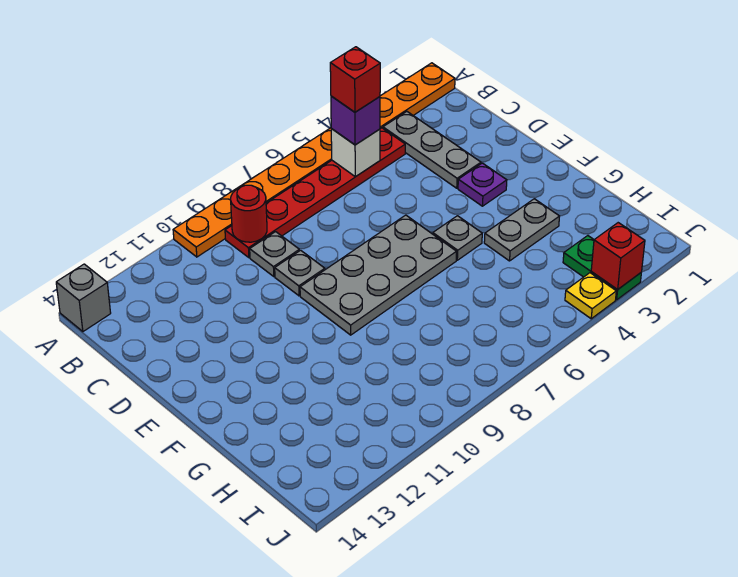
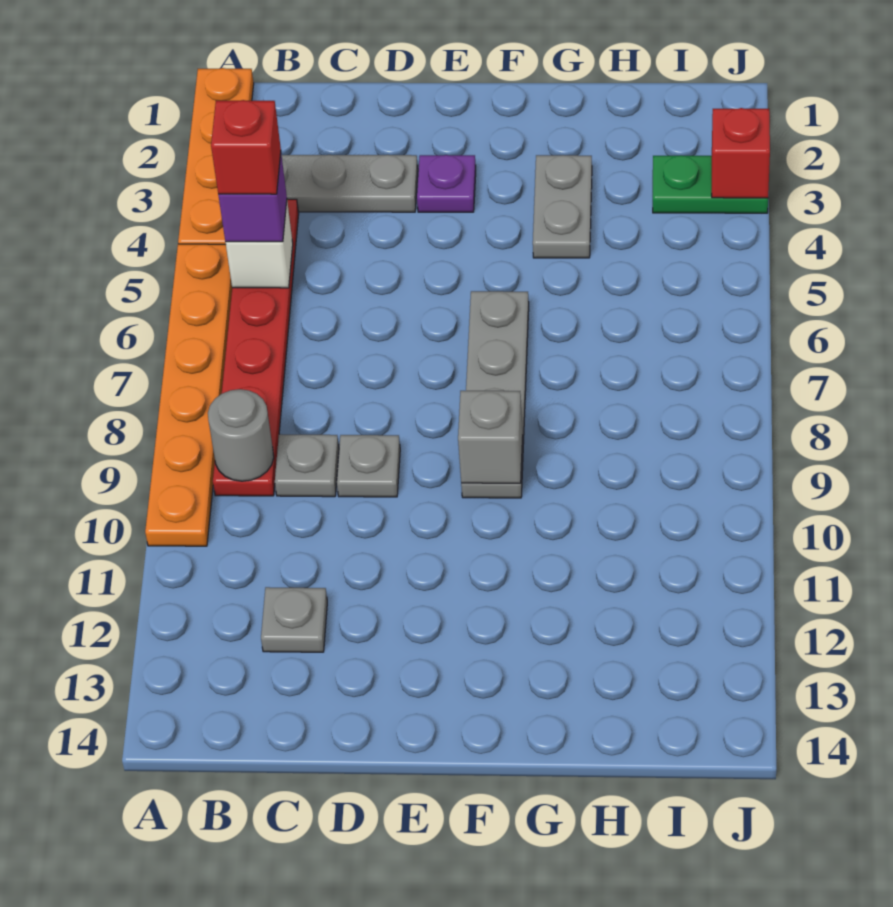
grey 1x1 brick [56,264,111,332] -> grey 1x1 brick moved to [458,391,523,483]
red 1x1 round brick [231,185,267,242] -> grey 1x1 round brick [208,389,274,481]
grey 2x4 plate [300,215,456,335] -> grey 1x4 plate [461,291,529,498]
grey 1x1 plate [433,216,482,260] -> grey 1x1 plate moved to [261,587,327,652]
yellow 1x1 plate [565,273,616,319] -> none

